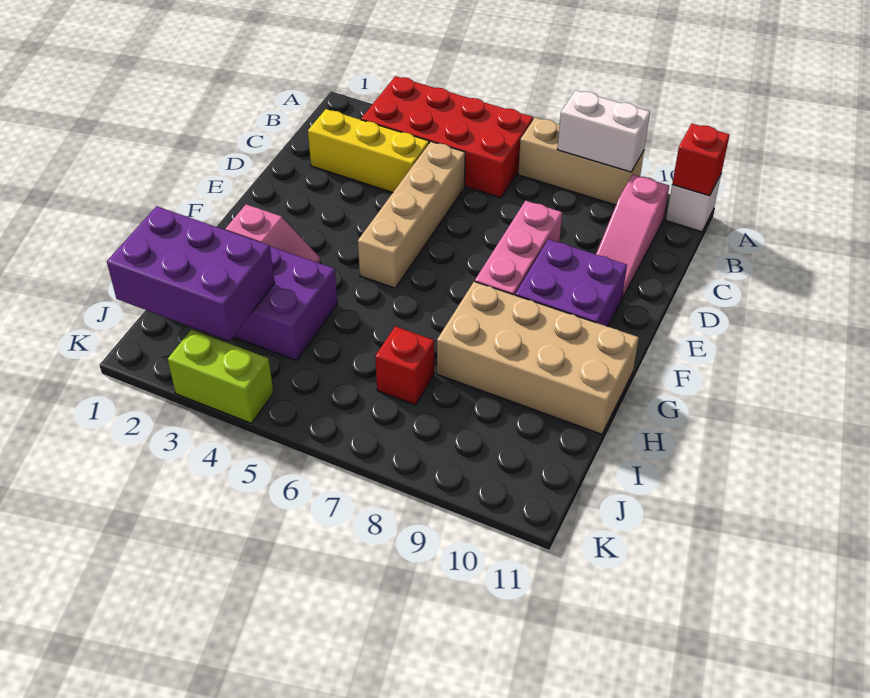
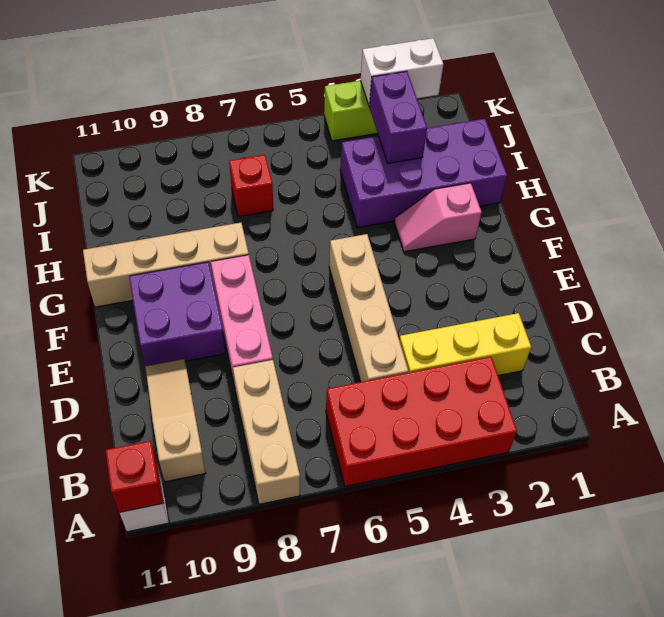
tan 1x3 brick [518,118,644,205] -> tan 1x3 brick turned to [233,360,300,504]
white 1x2 brick [557,90,650,172] -> white 1x2 brick moved to [361,38,443,106]
pink 1x3 slope [596,175,669,298] -> tan 1x3 slope [145,359,206,482]
tan 2x4 brick [437,282,639,434] -> tan 1x4 brick [83,223,249,307]
purple 2x3 brick [107,206,275,341] -> purple 1x2 brick [369,71,427,163]

